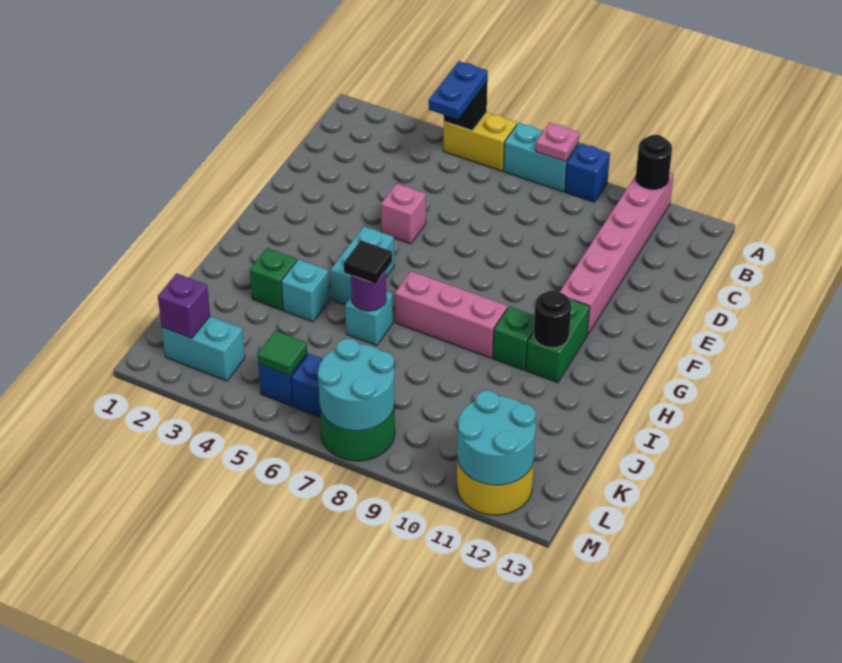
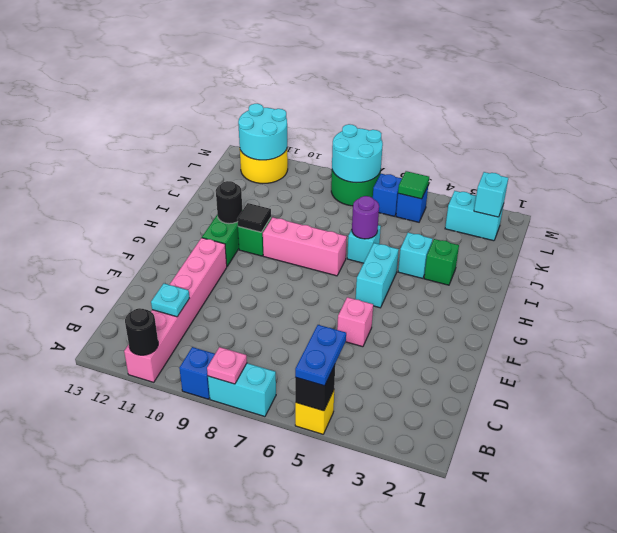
yellow 1x2 brick [443,112,517,171] -> yellow 1x1 brick [295,390,334,434]
none -> cyan 1x1 plate [151,284,189,317]
black 1x1 tile [344,240,392,284] -> black 1x1 tile moved to [237,203,271,232]
purple 1x1 brick [158,274,210,338] -> cyan 1x1 brick [474,172,508,217]

